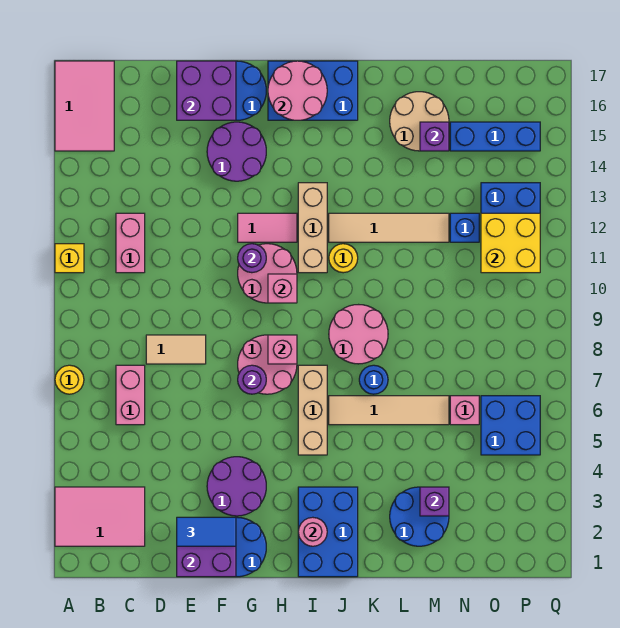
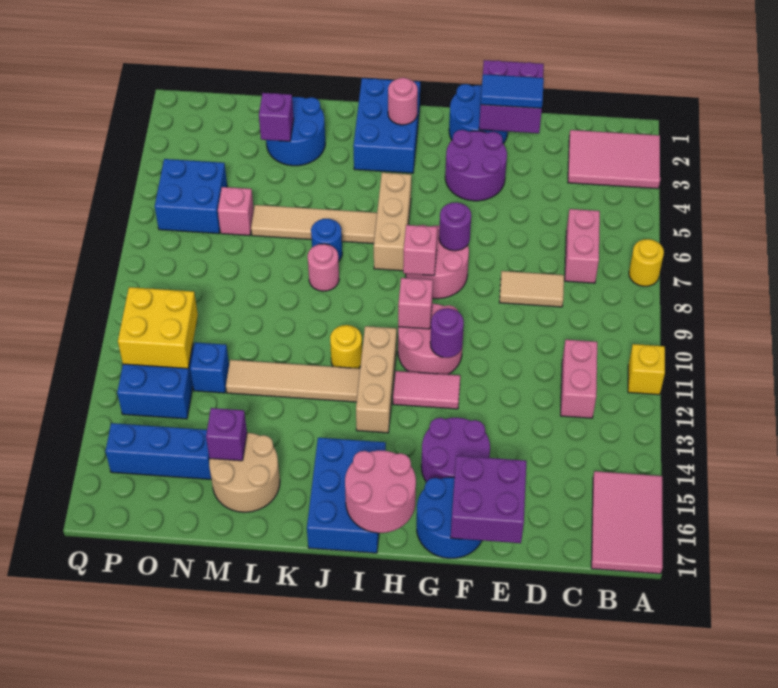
blue 2x3 brick [268,61,358,120] -> blue 2x3 brick turned to [307,438,386,553]
pink 2x2 round brick [329,305,388,364] -> pink 1x1 round brick [308,244,339,291]

